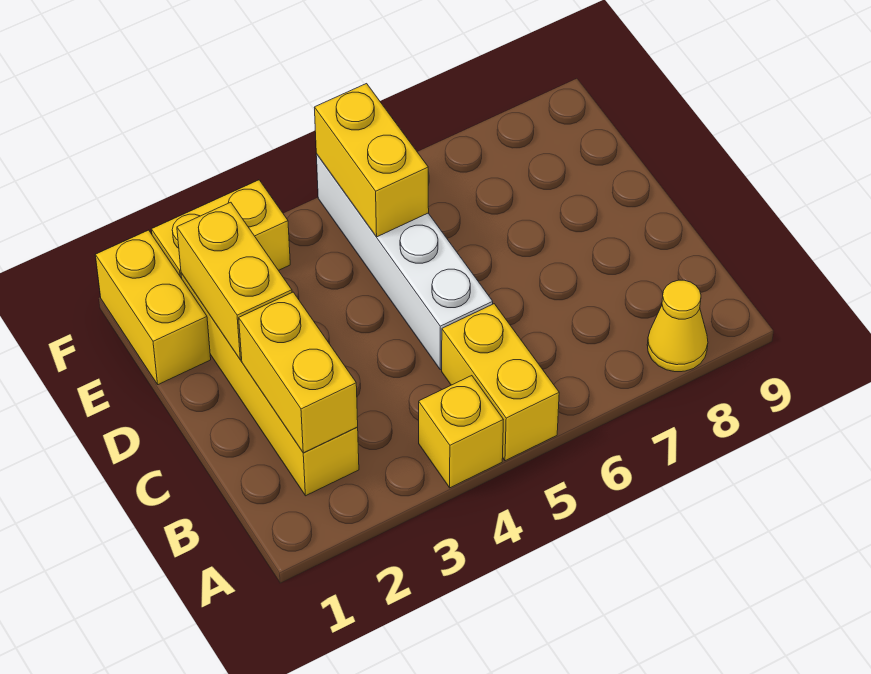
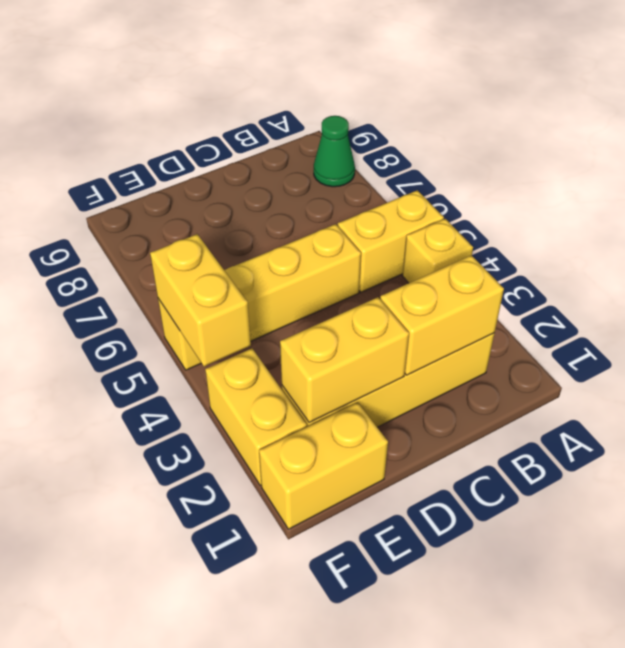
yellow 1x1 cone [647,280,708,372] -> green 1x1 cone [314,116,355,187]
white 1x4 brick [316,154,493,370] -> yellow 1x4 brick [158,224,361,370]
yellow 1x2 brick [314,84,429,237] -> yellow 1x2 brick turned to [150,234,251,367]

